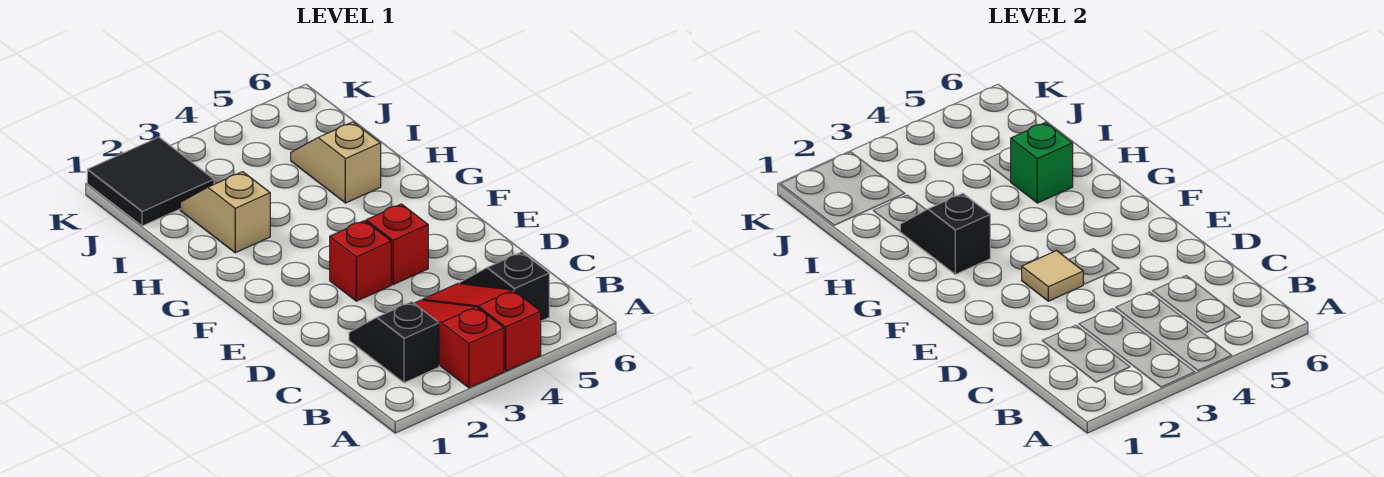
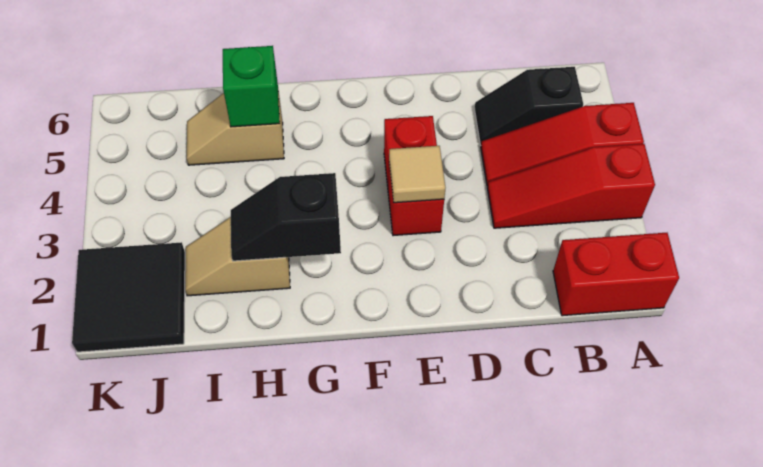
none -> red 1x2 brick [553,233,679,316]
black 1x2 slope [349,302,439,383] -> none

